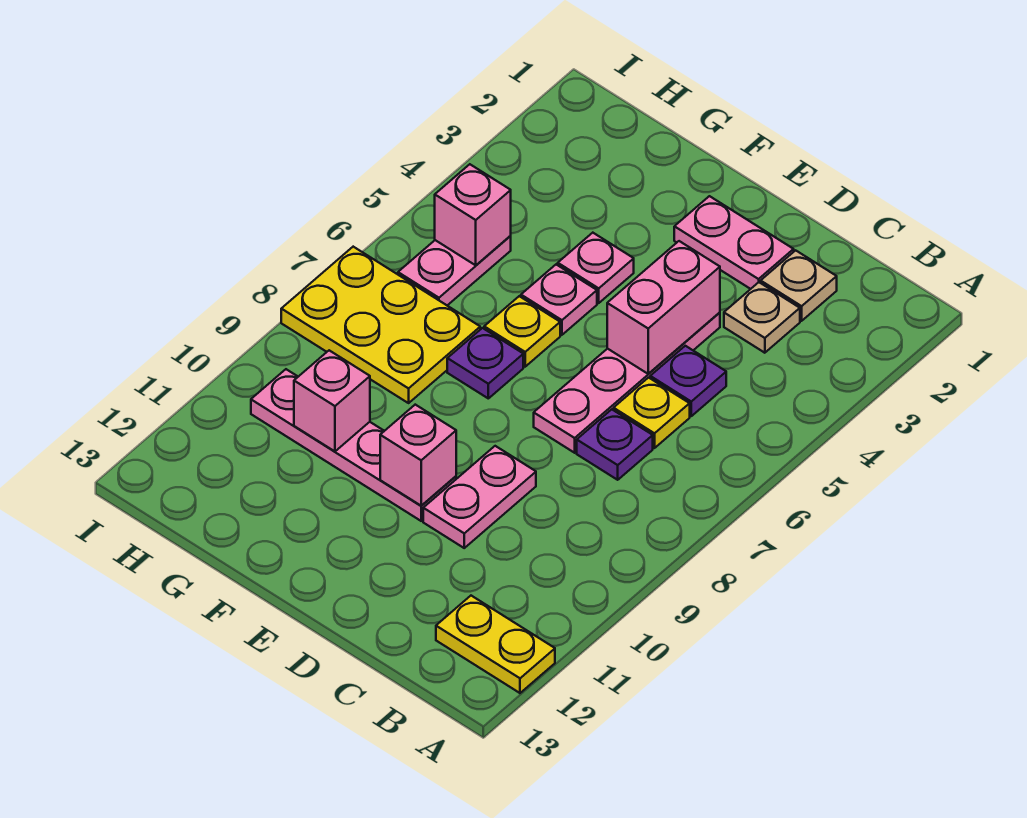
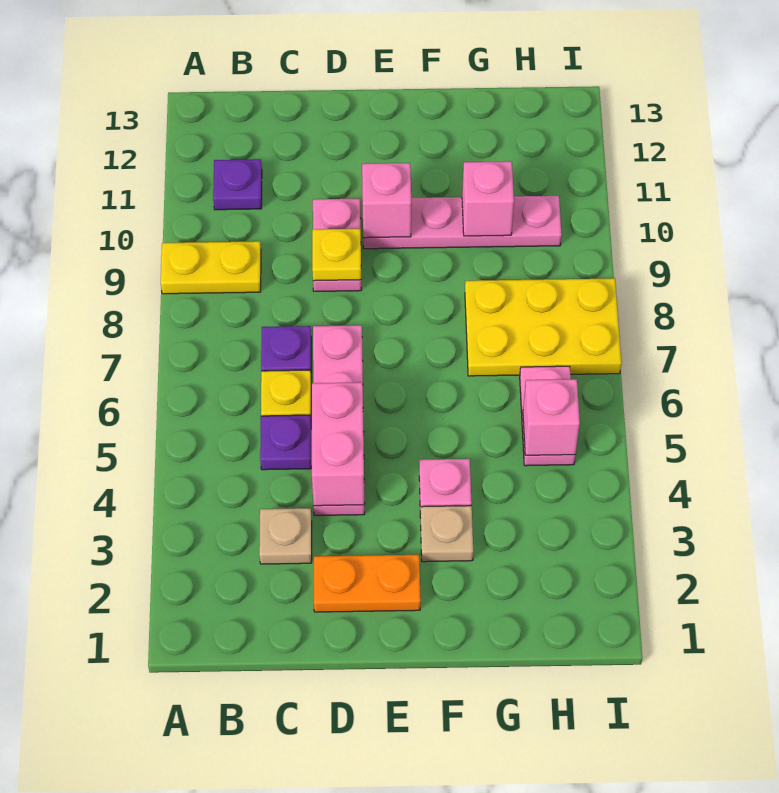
yellow 1x2 plate [436,596,555,693] -> yellow 1x2 plate moved to [161,241,261,294]
tan 1x1 plate [761,250,837,321] -> tan 1x1 plate moved to [420,506,473,562]
pink 1x2 plate [674,196,794,289] -> orange 1x2 plate [314,555,421,612]
pink 1x1 plate [521,265,597,335] -> none
yellow 1x1 plate [484,296,560,367] -> yellow 1x1 plate moved to [312,229,361,281]
purple 1x1 plate [447,328,523,398] -> purple 1x1 plate moved to [213,159,262,210]

